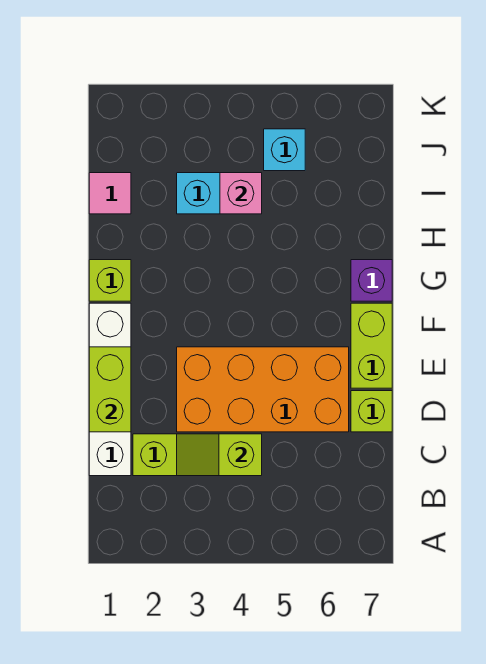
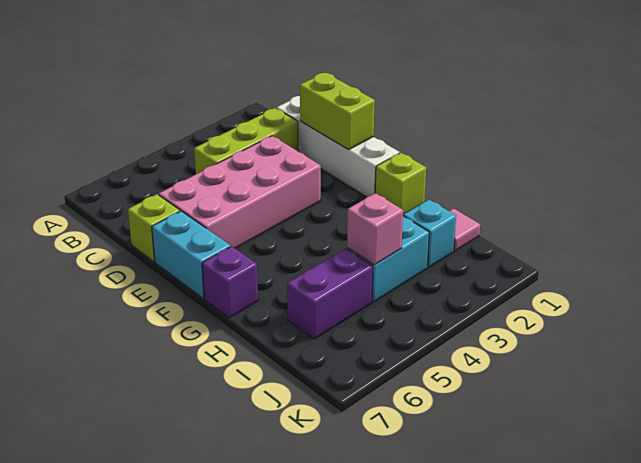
lime 1x2 slope [177,434,262,476] -> none
orange 2x4 brick [177,347,349,432] -> pink 2x4 brick [159,136,321,248]
lime 1x2 brick [351,303,392,388] -> cyan 1x2 brick [152,211,231,299]
none -> purple 1x2 brick [287,249,373,339]
cyan 1x1 brick [264,129,305,171] -> cyan 1x1 brick moved to [403,200,456,268]

